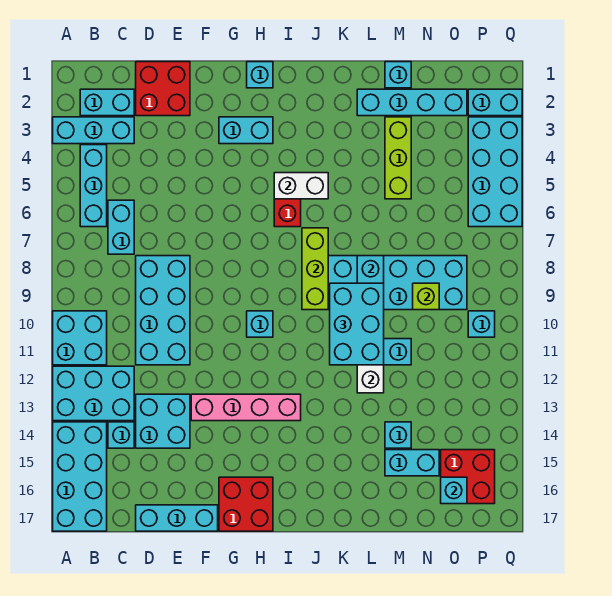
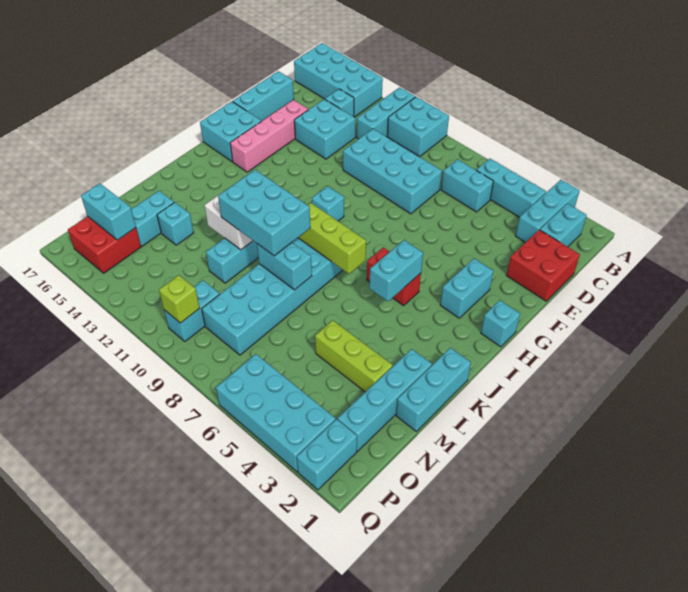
cyan 2x3 brick [53,366,134,421] -> cyan 1x3 brick [357,87,415,139]
pink 1x4 brick [191,394,301,421] -> pink 1x4 brick moved to [230,100,308,172]
red 2x2 brick [219,477,273,531] -> cyan 2x2 brick [200,101,261,162]
white 1x2 brick [274,173,328,199] -> cyan 1x2 brick [369,240,423,301]
cyan 1x1 brick [385,62,411,88] -> cyan 1x3 brick [396,348,471,431]
lime 1x1 brick [413,283,439,310] -> lime 1x1 brick moved to [159,275,200,323]
cyan 1x1 brick [441,477,467,504] -> cyan 1x2 brick [81,184,136,240]
cyan 1x1 brick [468,311,495,337] -> cyan 1x2 brick [164,280,220,342]

